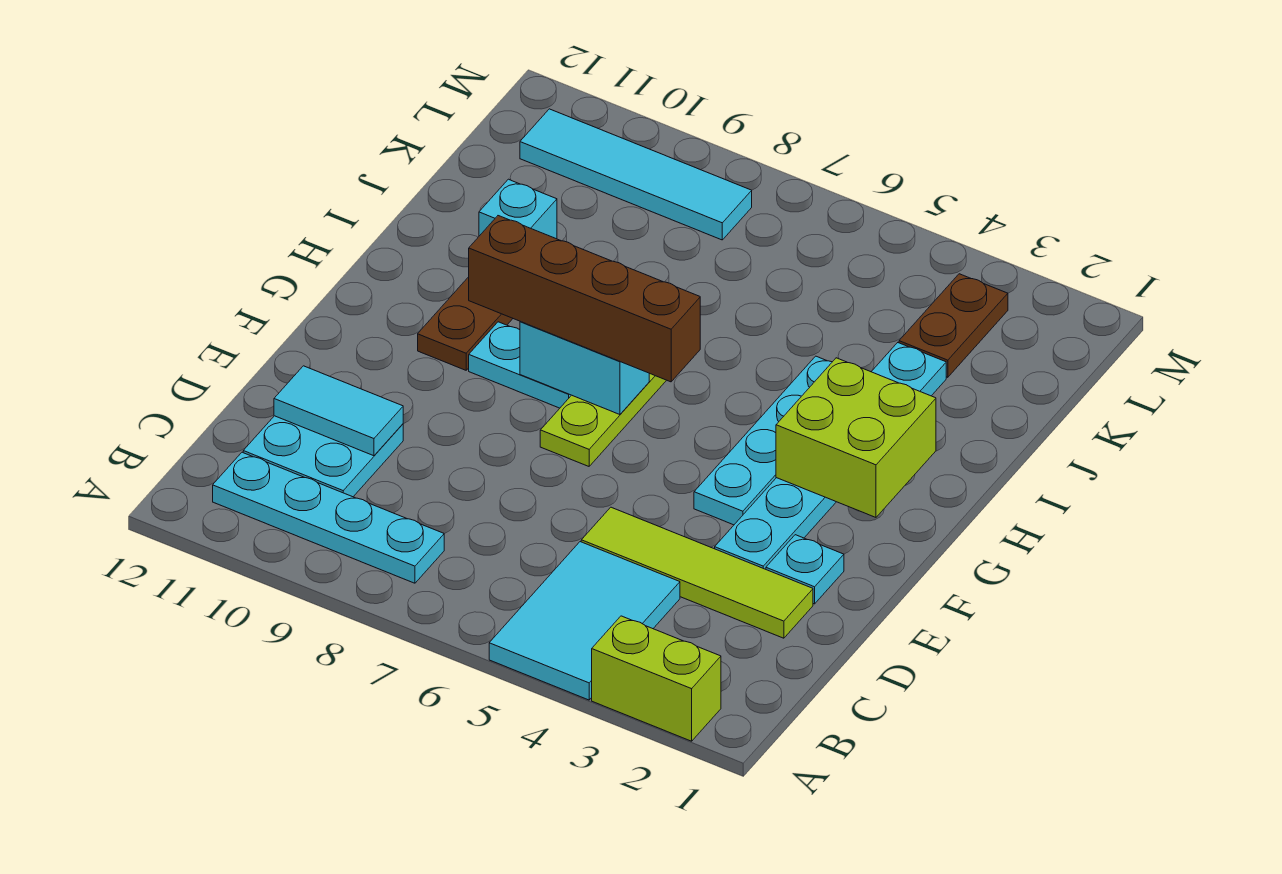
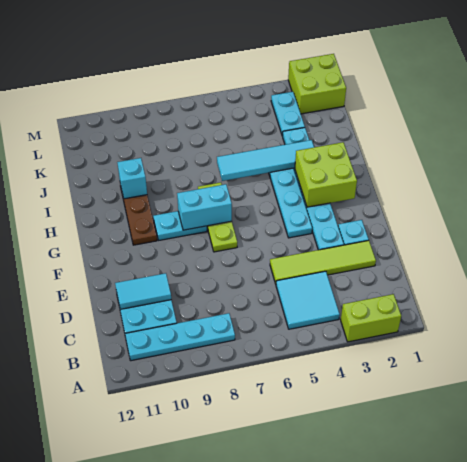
cyan 2x3 tile [489,542,680,700] -> cyan 2x2 tile [276,271,340,329]
brown 1x4 brick [469,216,700,382] -> none
brown 1x2 plate [899,274,1008,377] -> cyan 1x2 plate [271,92,305,136]
none -> lime 2x2 brick [288,54,346,114]
cyan 1x4 tile [520,109,752,240] -> cyan 1x4 tile moved to [217,140,314,181]

